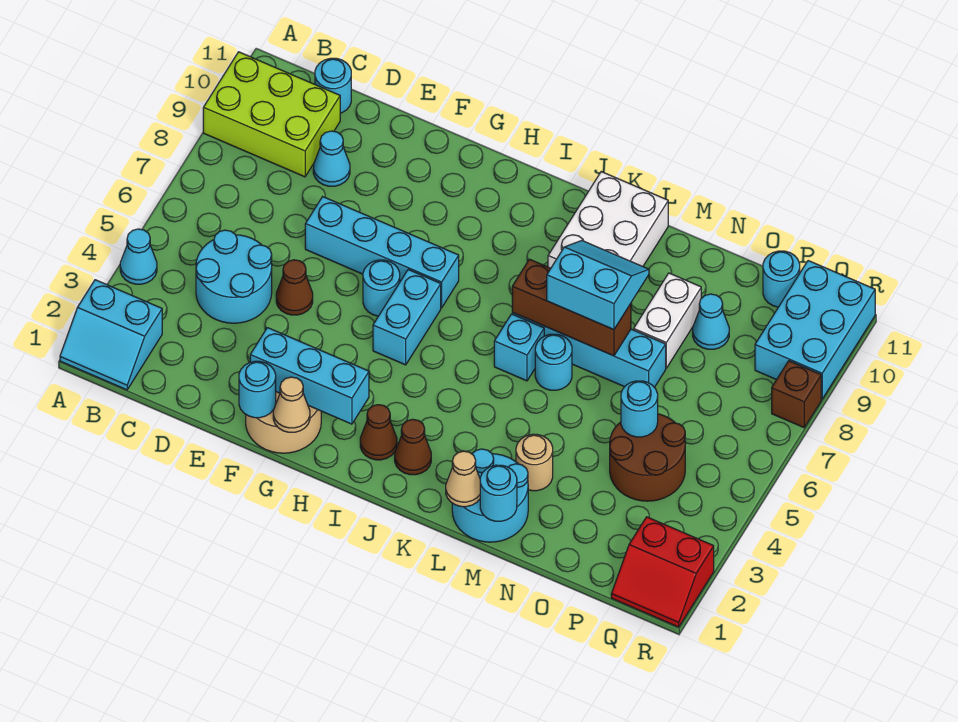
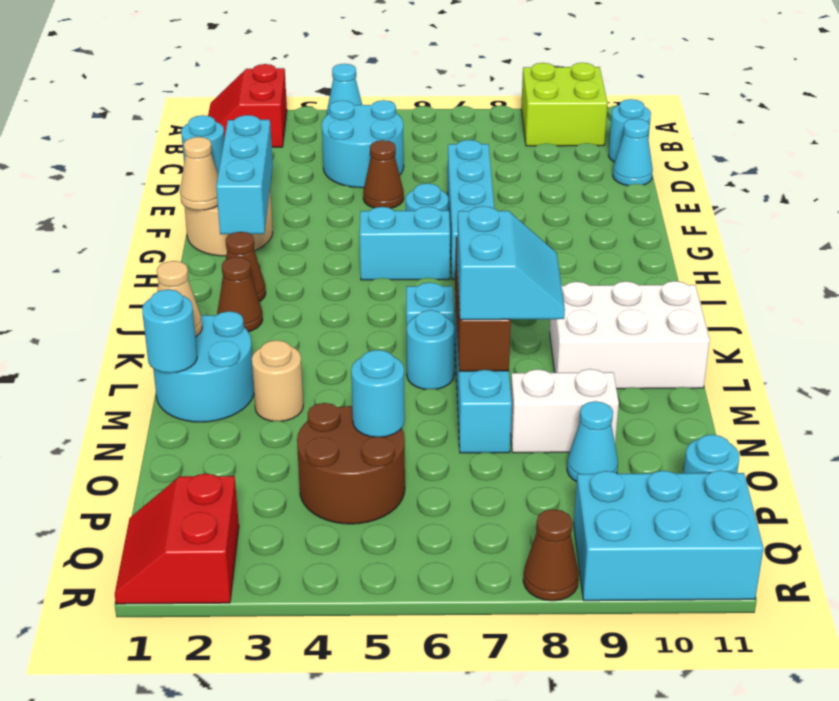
cyan 2x2 slope [60,280,162,390] -> red 2x2 slope [208,64,287,147]
lime 2x3 brick [203,52,340,177] -> lime 2x2 brick [521,63,607,146]
cyan 1x1 cone [313,131,350,186] -> cyan 1x1 cone moved to [613,119,653,186]
brown 1x1 brick [772,361,821,428] -> brown 1x1 cone [523,509,579,601]

